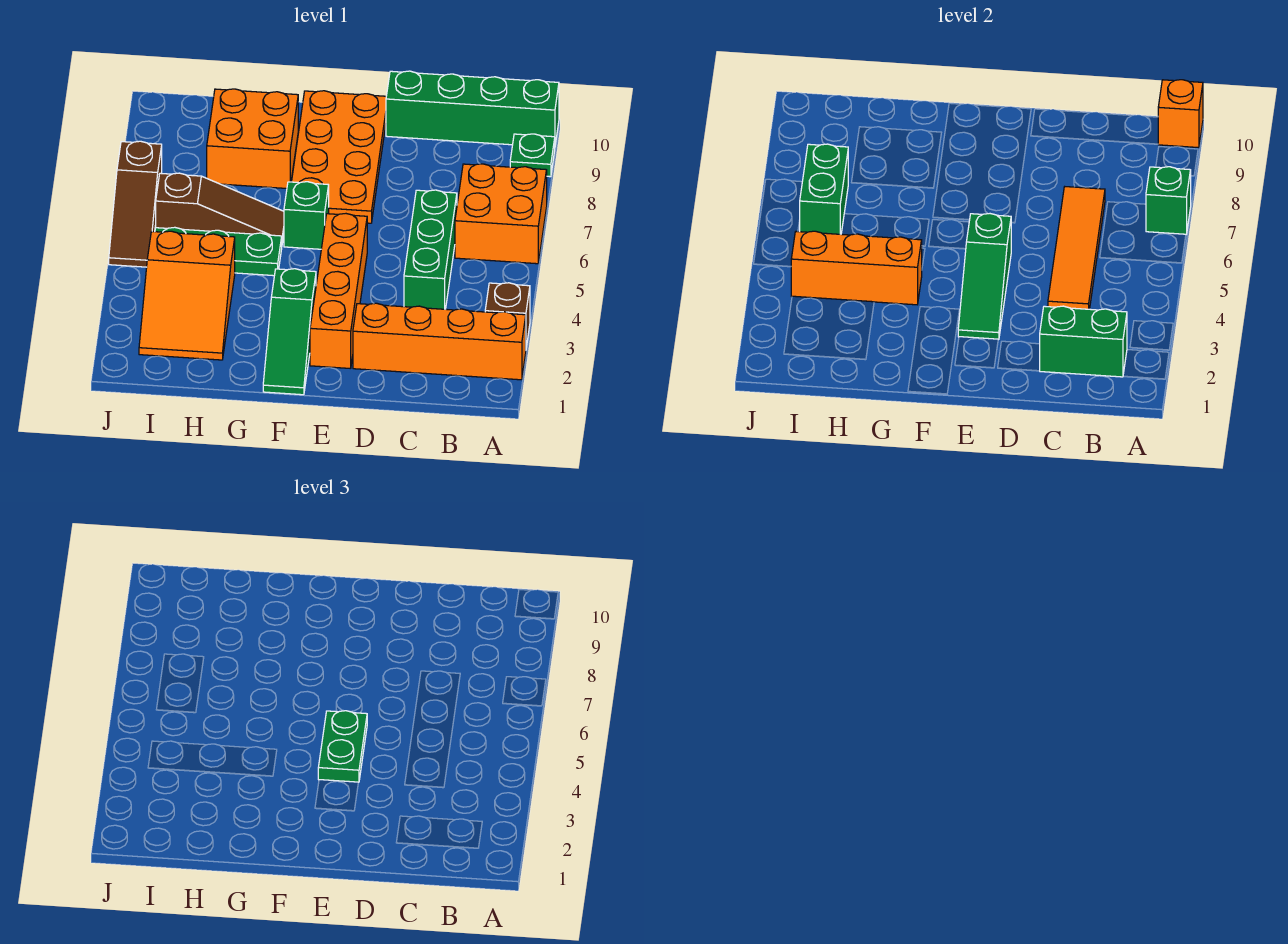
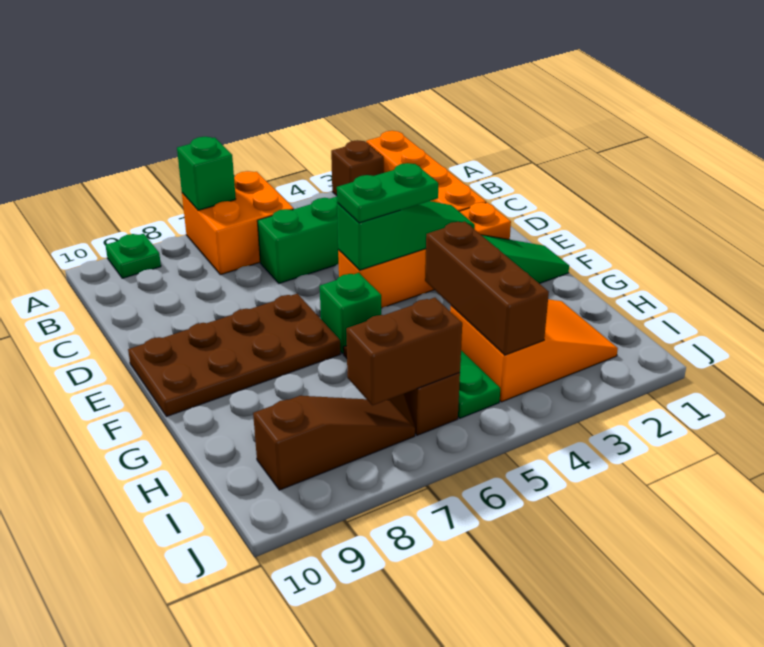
green 1x4 brick [386,71,559,145] -> none
orange 1x1 brick [1158,80,1203,148] -> none
green 1x2 brick [1040,306,1127,377] -> none
orange 1x4 tile [1048,187,1105,309] -> none
orange 2x4 plate [292,91,386,223] -> brown 2x4 plate [128,294,340,417]
orange 1x3 brick [791,231,922,305] -> brown 1x3 brick [425,221,549,355]
orange 2x2 brick [207,89,298,188] -> none
green 1x2 brick [799,144,848,234] -> brown 1x2 brick [346,298,462,405]
brown 1x3 slope [109,141,162,267] -> brown 1x3 slope moved to [253,396,415,490]

